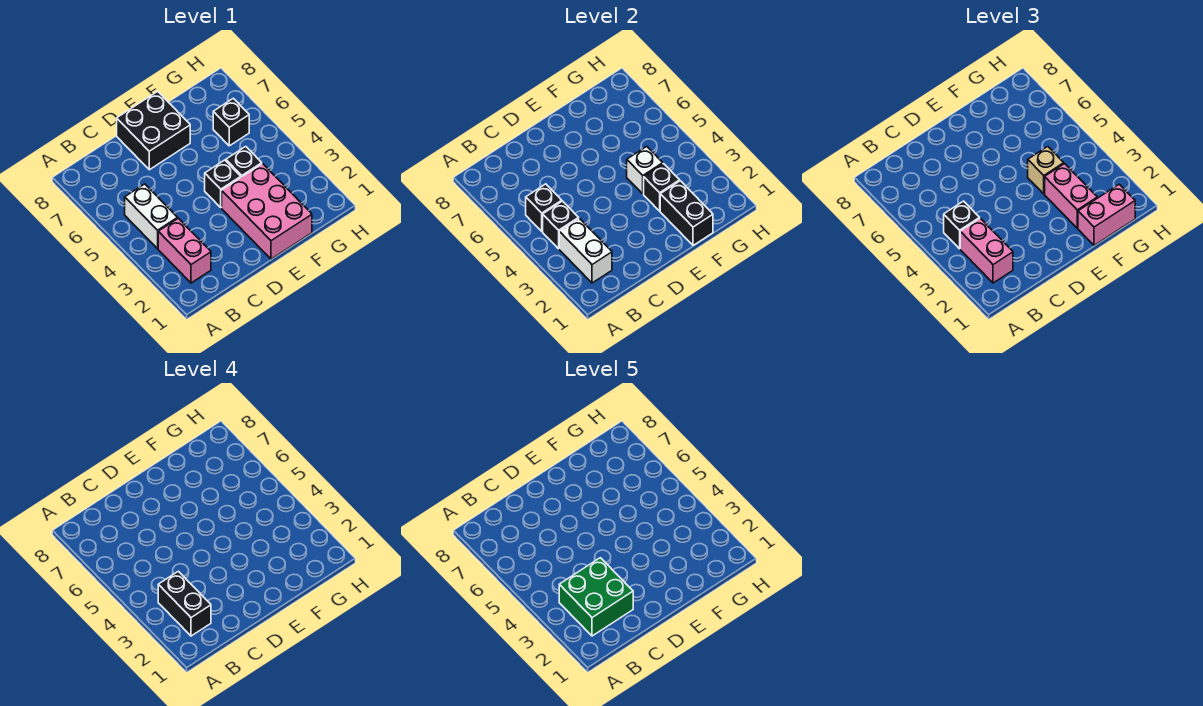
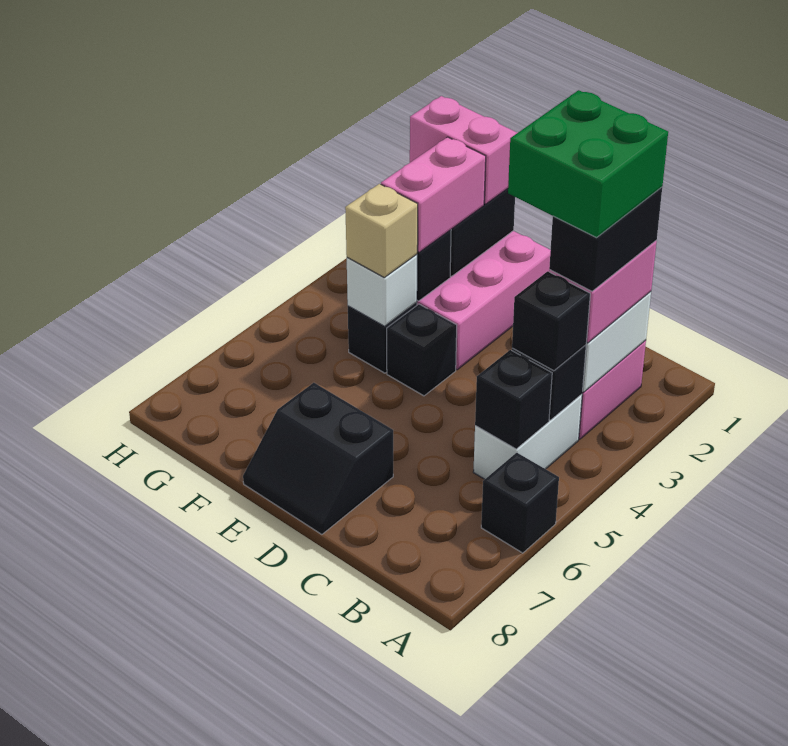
black 2x2 brick [117,91,190,170] -> black 2x2 slope [243,383,393,534]
black 1x1 brick [213,98,249,146] -> black 1x1 brick moved to [481,453,559,553]

